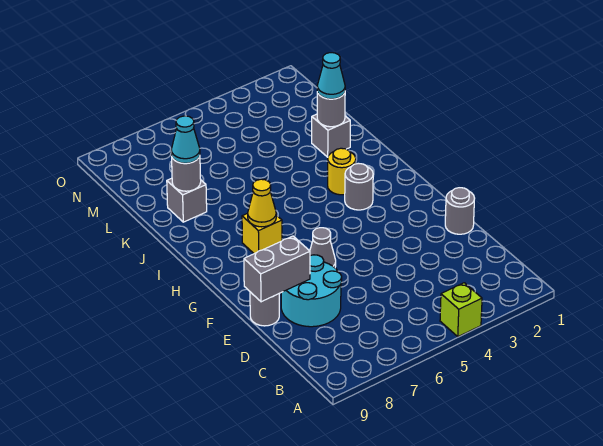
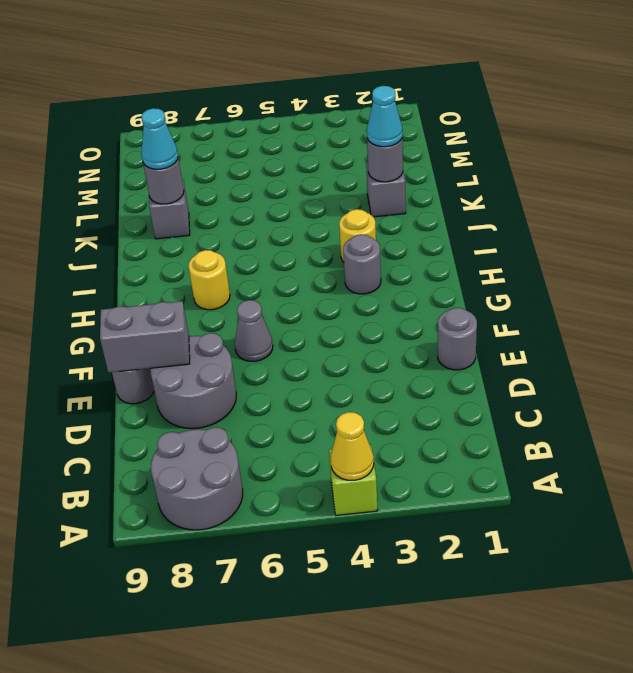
none -> grey 2x2 round brick [151,427,243,530]
cyan 2x2 round brick [281,255,342,327] -> grey 2x2 round brick [150,333,236,429]
yellow 1x1 brick [242,213,282,254] -> yellow 1x1 round brick [188,250,230,310]
yellow 1x1 cone [248,179,276,227] -> yellow 1x1 cone moved to [331,412,374,480]

